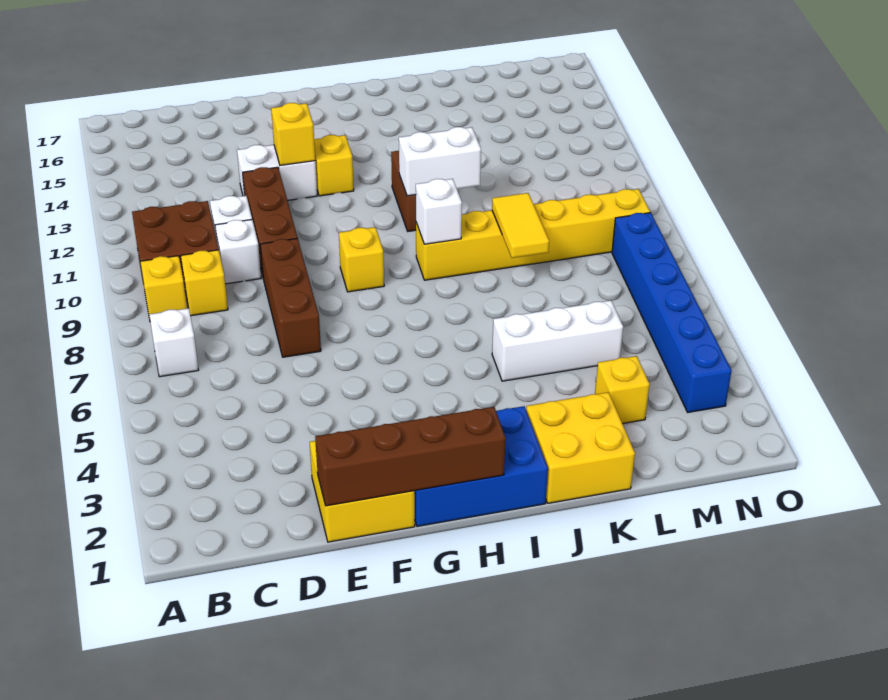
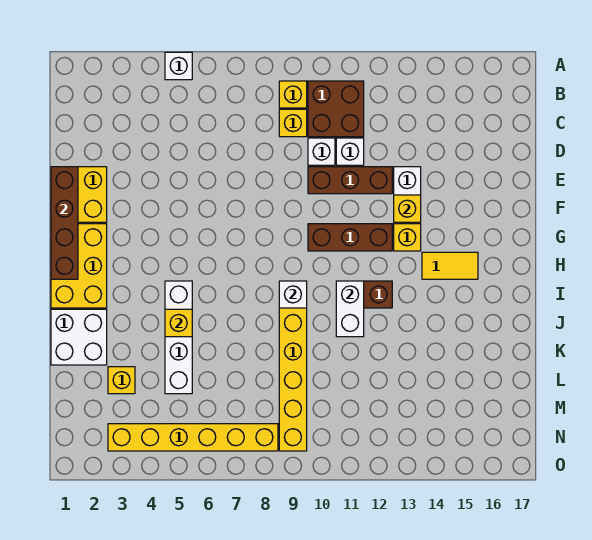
white 1x1 brick [149,308,198,377] -> white 1x1 brick moved to [165,52,192,80]
brown 1x3 brick [260,238,321,357] -> brown 1x3 brick moved to [308,224,392,251]
blue 2x3 brick [414,406,548,526] -> yellow 2x3 brick [51,224,107,308]
yellow 1x1 brick [339,227,384,292] -> yellow 1x1 brick moved to [165,309,192,337]
yellow 2x2 brick [526,392,635,503] -> white 2x2 brick [51,309,107,365]
white 1x3 brick [492,300,623,381] -> white 1x4 brick [165,281,192,394]
yellow 1x2 tile [492,193,549,258] -> yellow 1x2 tile moved to [422,252,478,279]
blue 1x6 brick [612,213,732,412] -> yellow 1x6 brick [108,424,278,451]

